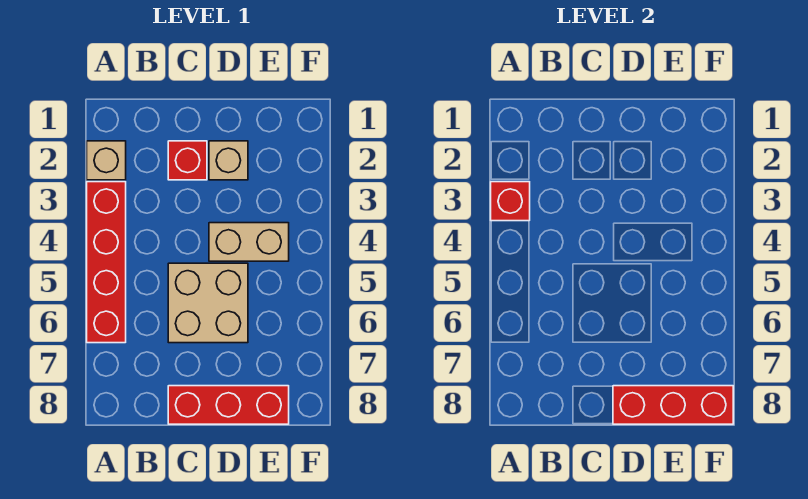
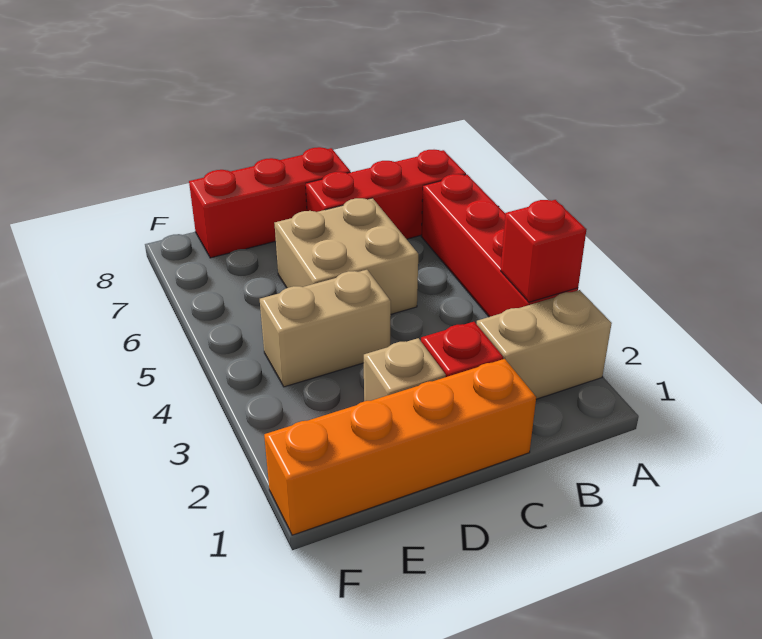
tan 1x1 brick [87,141,126,180] -> tan 1x2 brick [477,290,612,399]
none -> orange 1x4 brick [264,359,536,535]
red 1x3 brick [613,386,733,424] -> red 1x3 brick moved to [306,150,466,239]

